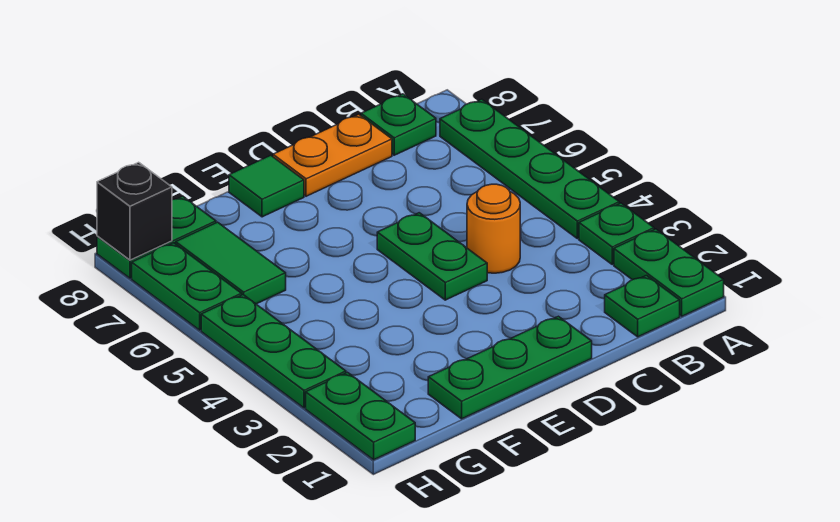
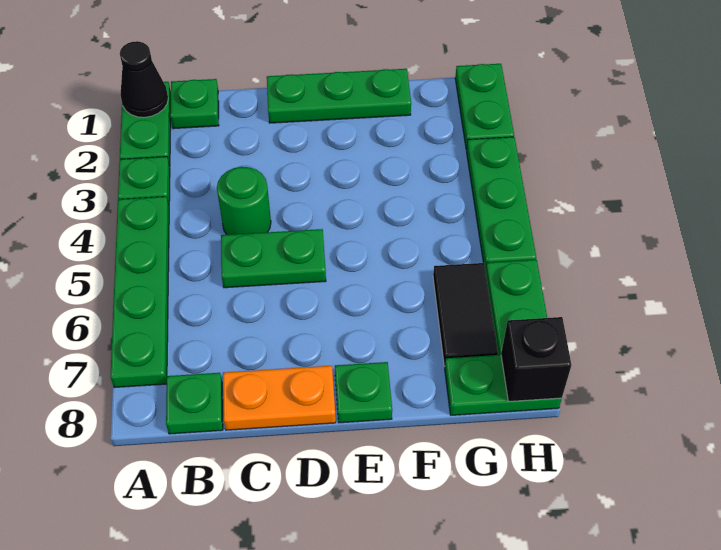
none -> black 1x1 cone [120,41,168,117]
orange 1x1 round brick [467,184,520,273] -> green 1x1 round brick [217,167,271,235]
green 1x2 plate [377,213,487,300] -> green 1x2 plate turned to [221,229,326,288]
green 1x1 tile [229,155,304,217] -> green 1x1 plate [335,362,392,423]
green 1x2 tile [176,222,286,304] -> black 1x2 tile [433,263,498,366]

